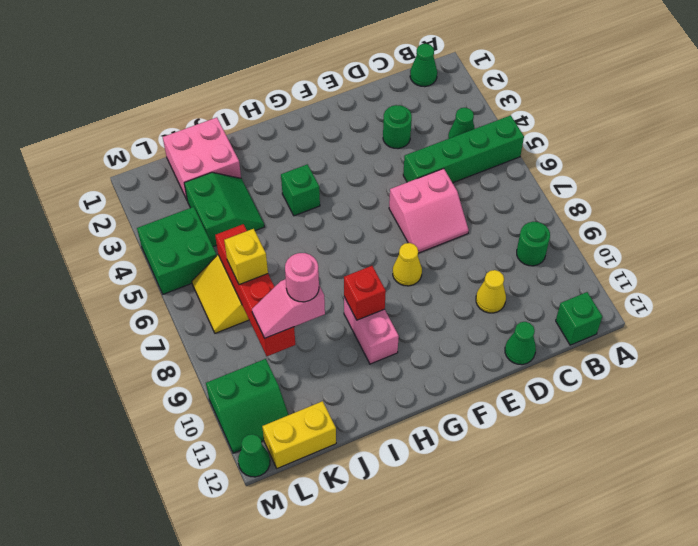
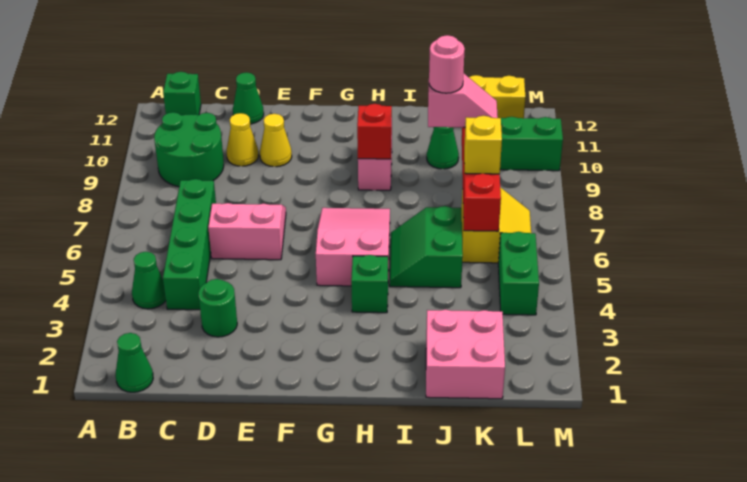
green 1x4 brick [403,115,524,183] -> green 1x4 brick turned to [163,179,216,310]
green 1x1 round brick [517,222,550,266] -> green 2x2 round brick [154,112,224,187]
yellow 1x1 cone [393,243,422,286] -> yellow 1x1 cone moved to [260,114,292,167]
none -> pink 2x3 slope [316,208,390,286]
green 2x2 slope [184,172,264,247] -> green 2x2 slope moved to [390,206,463,288]
green 2x2 brick [137,207,217,294] -> green 1x2 brick [498,232,539,315]
green 1x1 cone [238,434,270,477] -> green 1x1 cone moved to [427,127,459,169]

